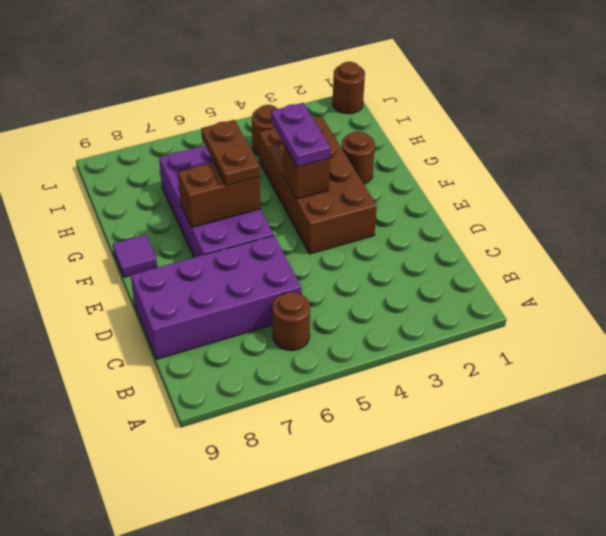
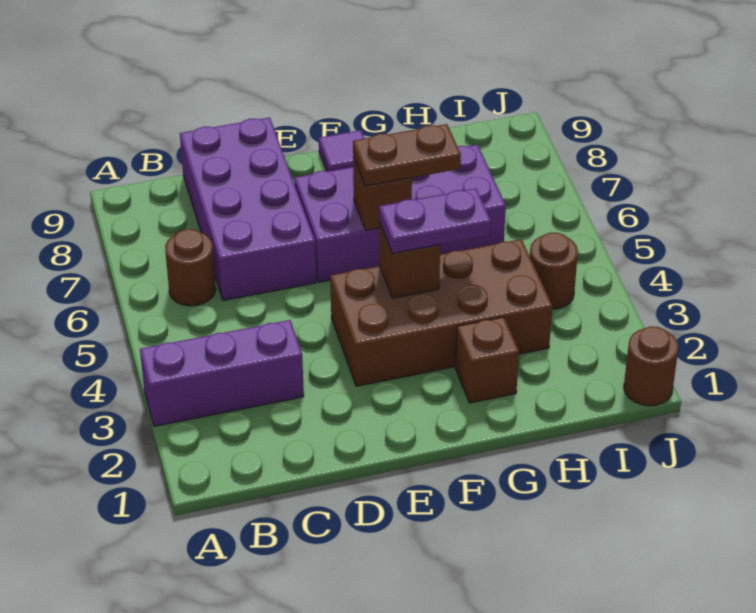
none -> purple 1x3 brick [140,320,304,426]
brown 1x2 brick [178,163,261,227] -> brown 1x1 brick [353,157,412,230]
brown 1x1 round brick [342,131,375,184] -> brown 1x1 brick [455,317,519,403]

